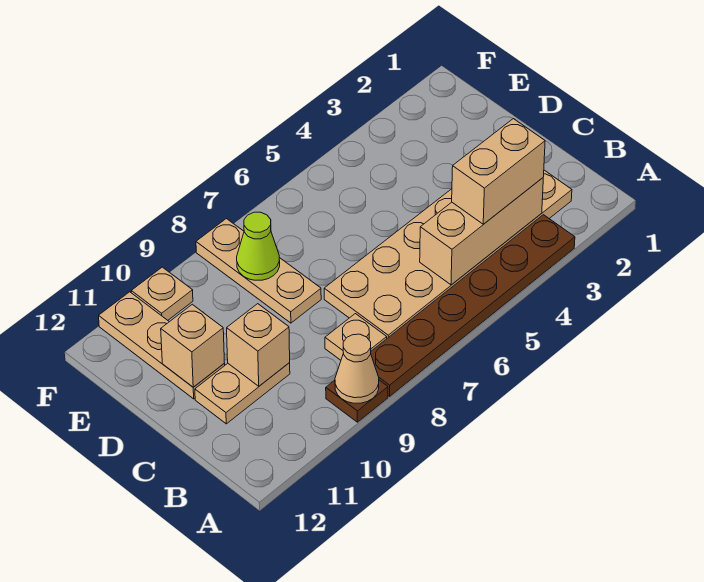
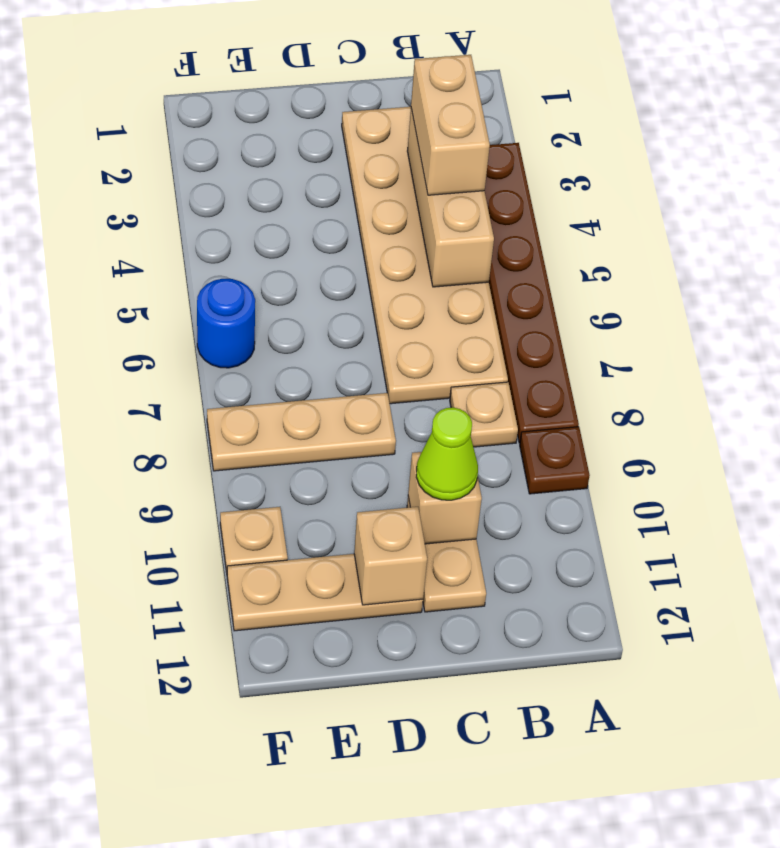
tan 1x1 cone [335,334,379,403] -> none
lime 1x1 cone [237,212,280,280] -> lime 1x1 cone moved to [416,407,478,500]
none -> blue 1x1 round brick [197,279,255,368]

